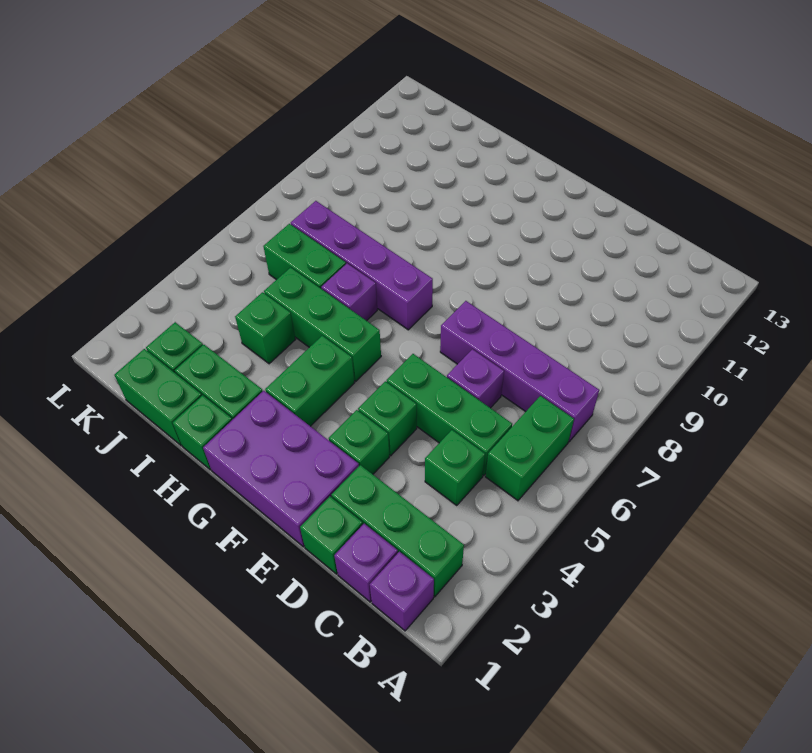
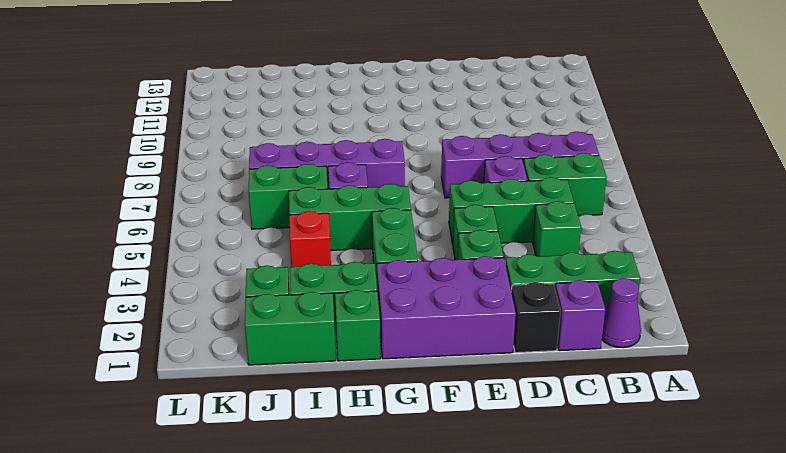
purple 1x1 brick [370,552,434,631] -> purple 1x1 cone [602,278,641,348]
green 1x2 brick [485,396,574,501] -> green 1x2 brick turned to [524,153,607,216]
green 1x1 brick [300,496,363,574] -> black 1x1 brick [511,282,561,353]
green 1x1 brick [235,292,295,364] -> red 1x1 brick [289,211,331,267]

